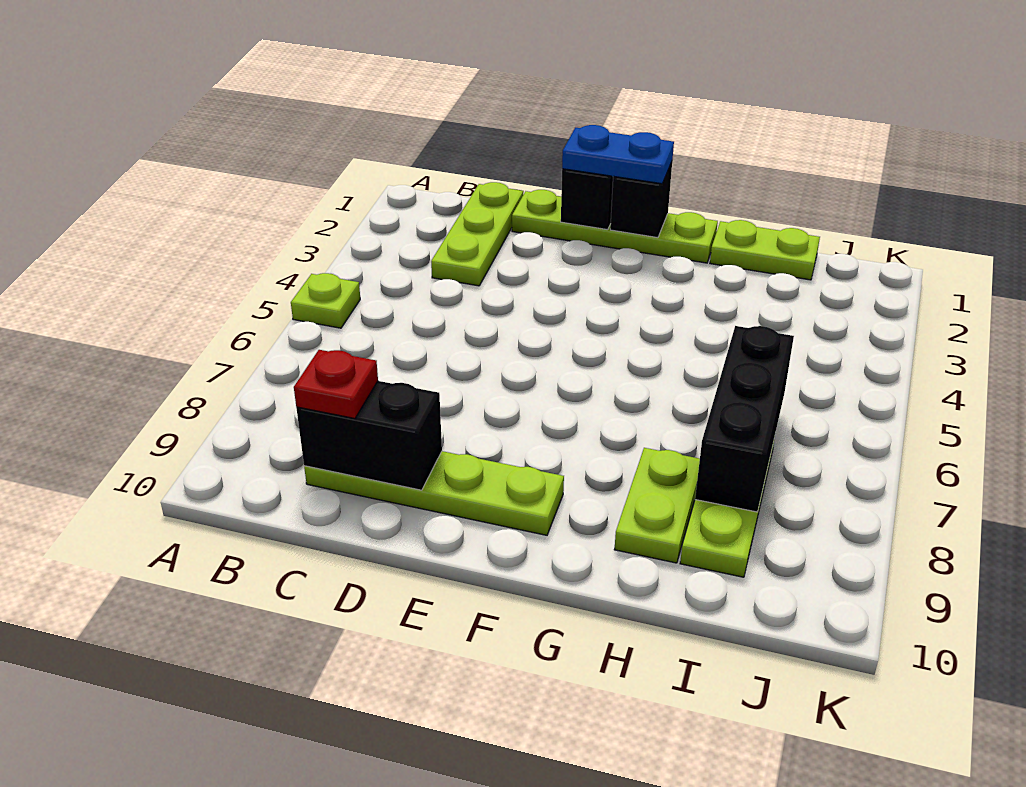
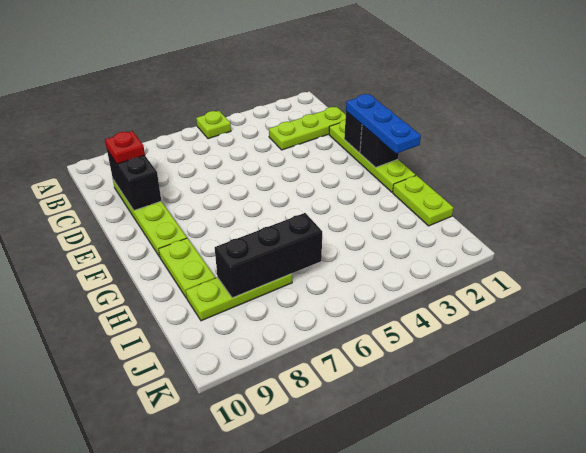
blue 1x2 plate [562,125,674,184] -> blue 1x3 plate [346,94,421,154]
lime 1x2 plate [614,448,700,563] -> lime 1x2 plate turned to [159,238,215,298]

